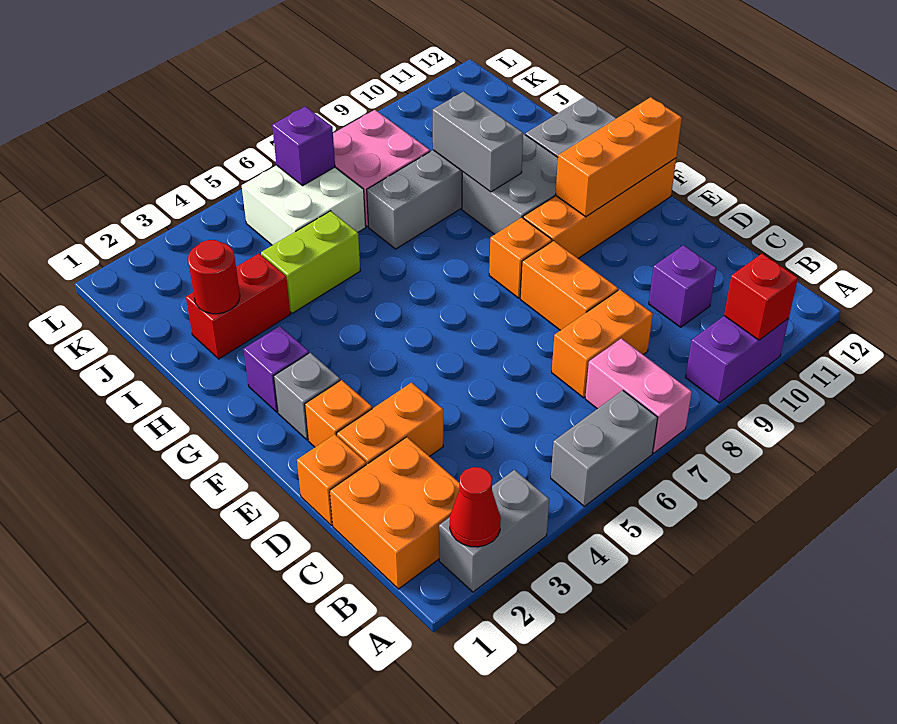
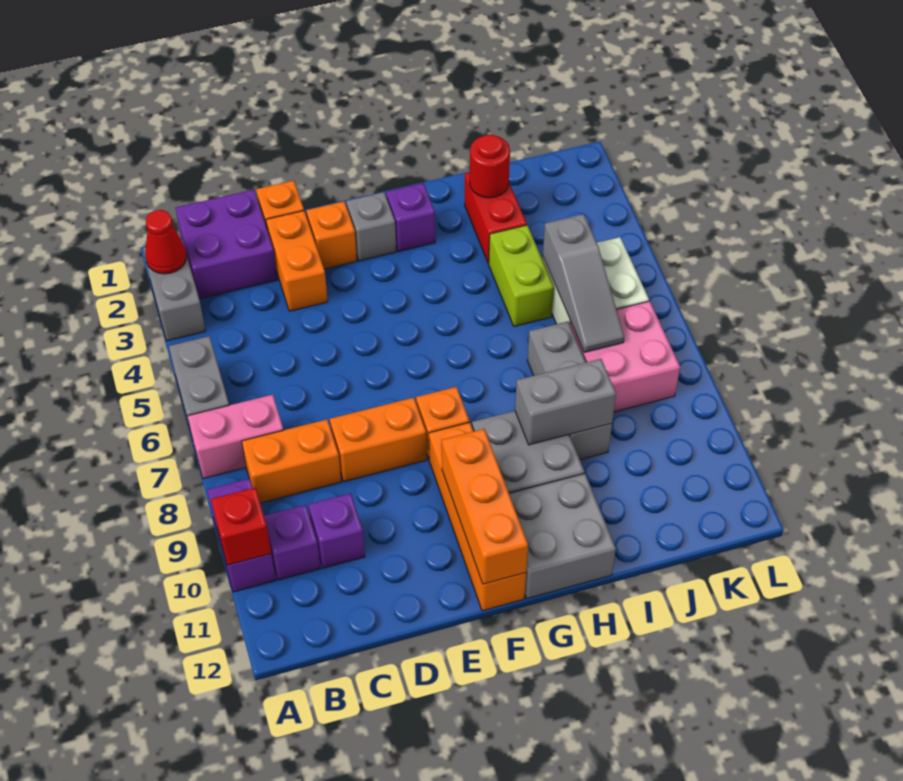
orange 2x2 brick [330,437,460,589] -> purple 2x2 brick [176,190,277,299]
orange 1x2 brick [552,290,653,398] -> orange 1x2 brick turned to [242,420,341,503]
none -> grey 1x3 slope [543,214,624,352]
purple 1x1 brick [272,106,335,186] -> purple 1x1 brick moved to [264,505,321,580]

